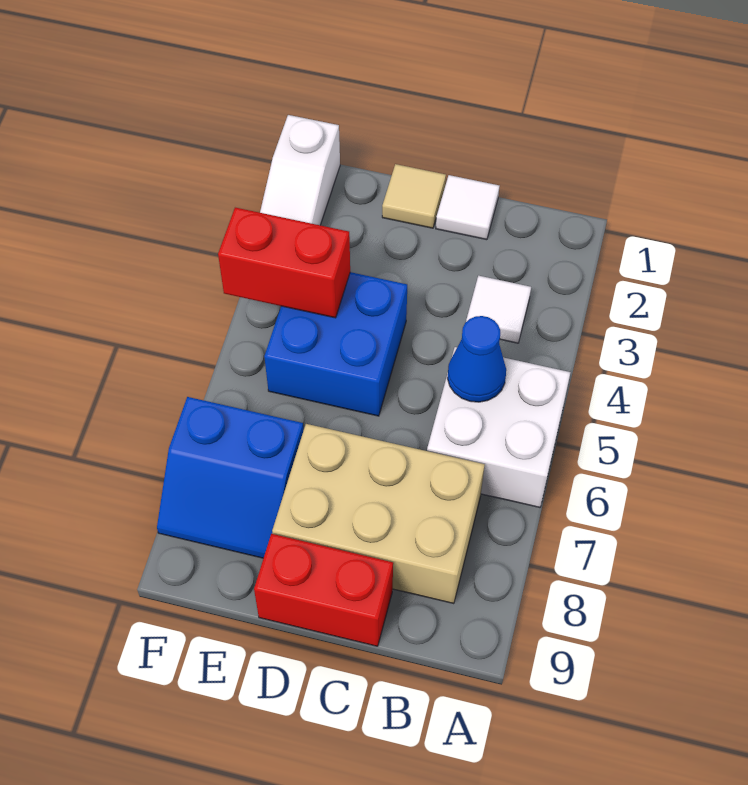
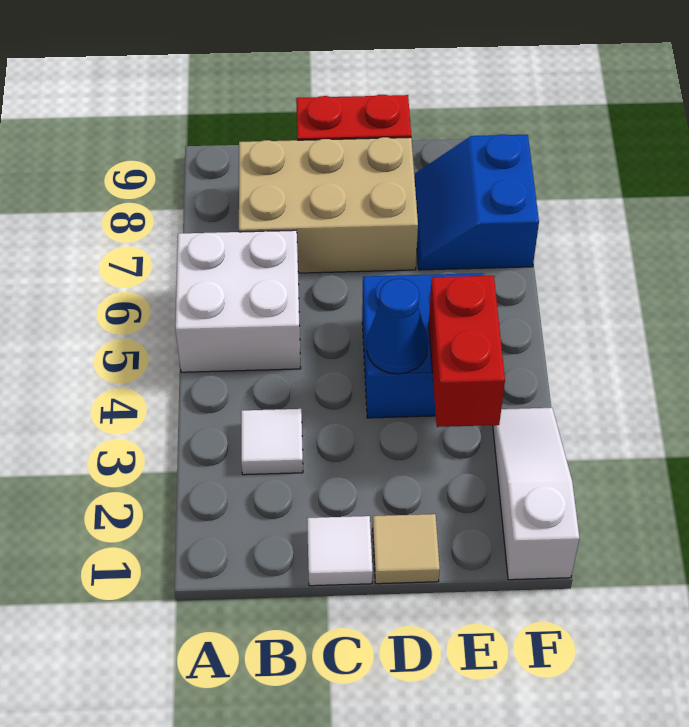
blue 1x1 cone [448,316,506,402] -> blue 1x1 cone moved to [367,279,428,374]
red 1x2 brick [218,208,350,318] -> red 1x2 brick turned to [429,276,505,427]
blue 2x2 slope [157,397,303,558] -> blue 2x2 slope turned to [414,134,539,270]

